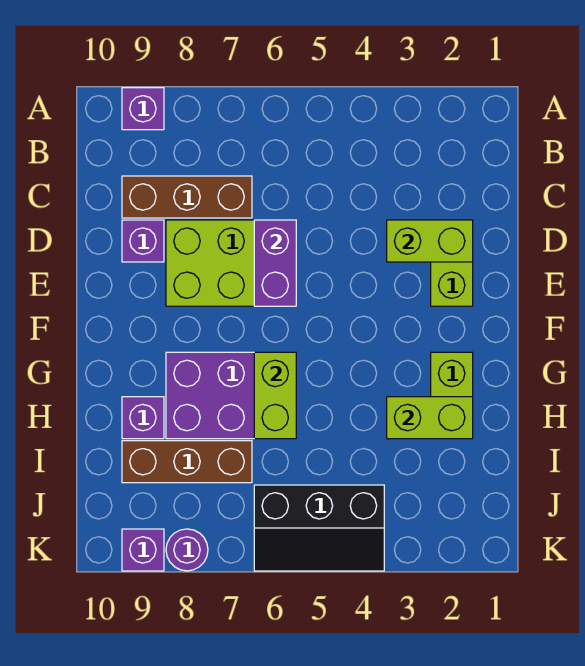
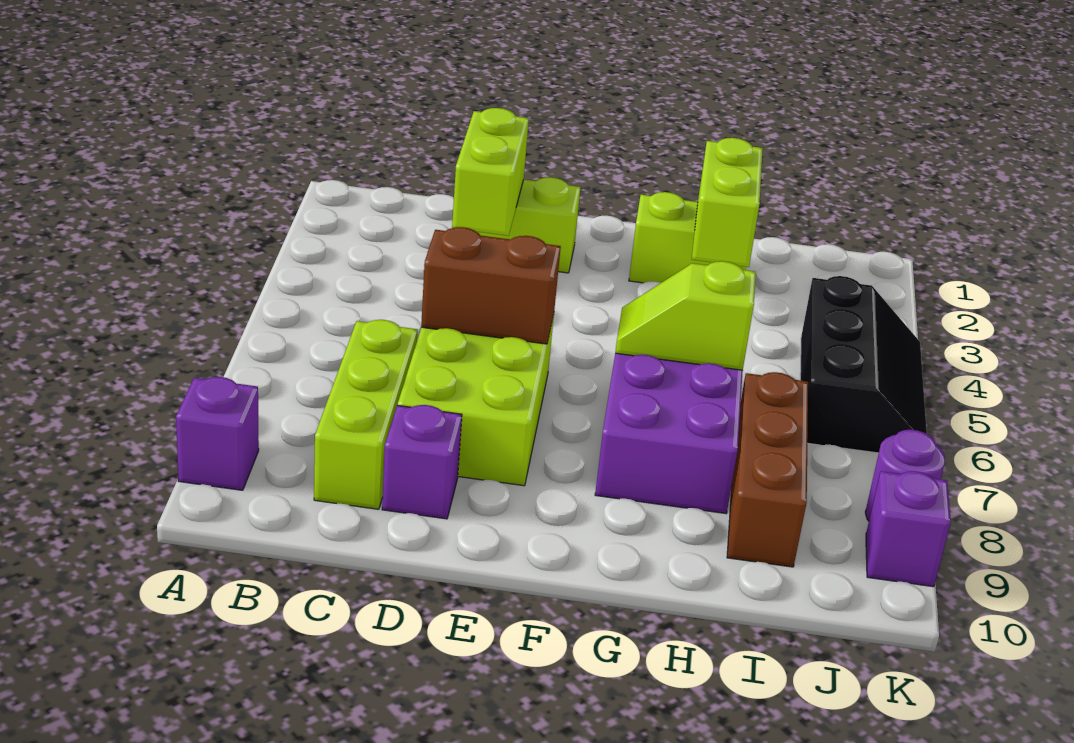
brown 1x3 brick [122,176,252,218] -> lime 1x3 brick [314,320,417,509]
purple 1x2 brick [254,220,296,306] -> brown 1x2 brick [421,227,561,344]
lime 1x2 brick [254,352,296,439] -> lime 1x2 slope [615,261,756,370]
purple 1x1 brick [122,397,164,439] -> none

